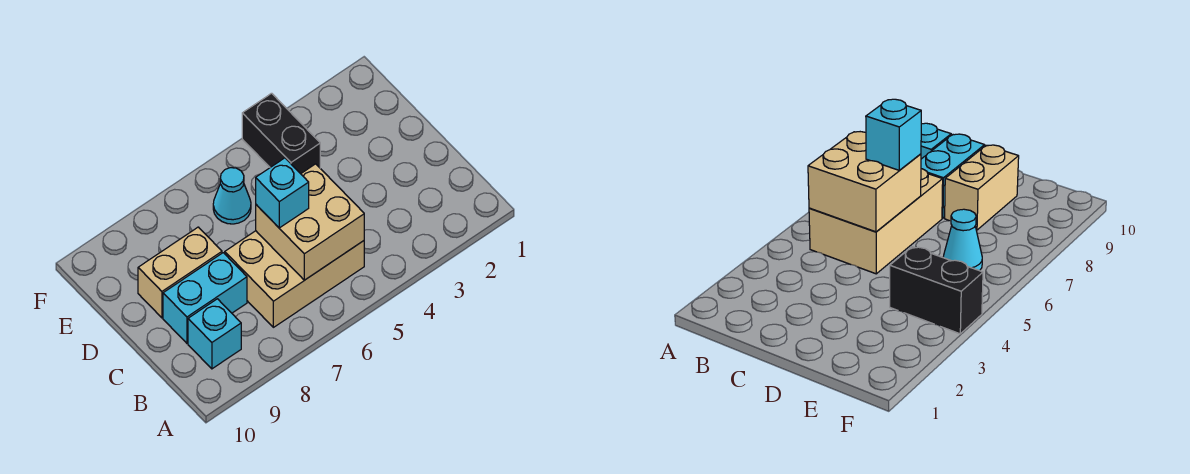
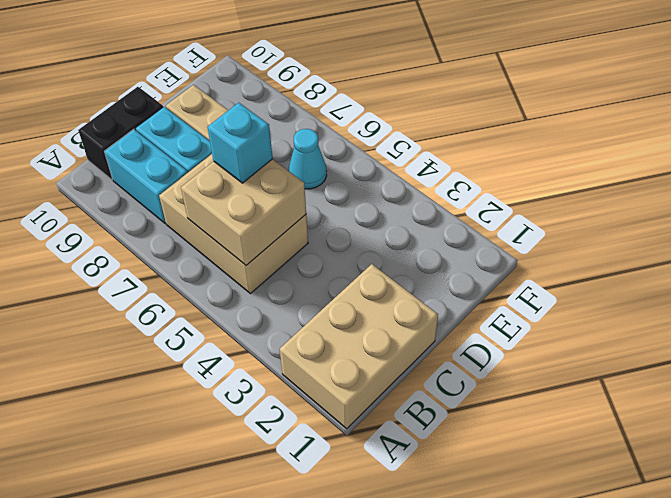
none -> tan 2x3 brick [280,264,438,429]
cyan 1x1 brick [188,299,241,369] -> cyan 1x2 brick [104,129,188,223]
black 1x2 brick [242,93,320,174] -> black 1x2 brick moved to [78,87,163,180]

